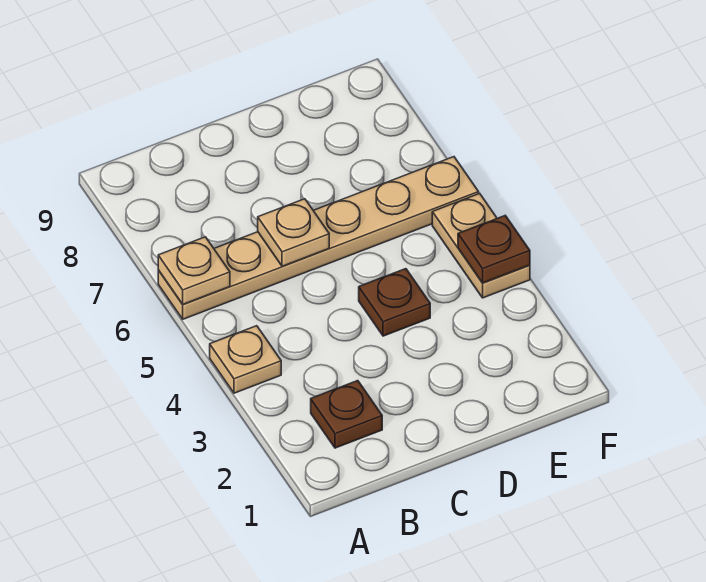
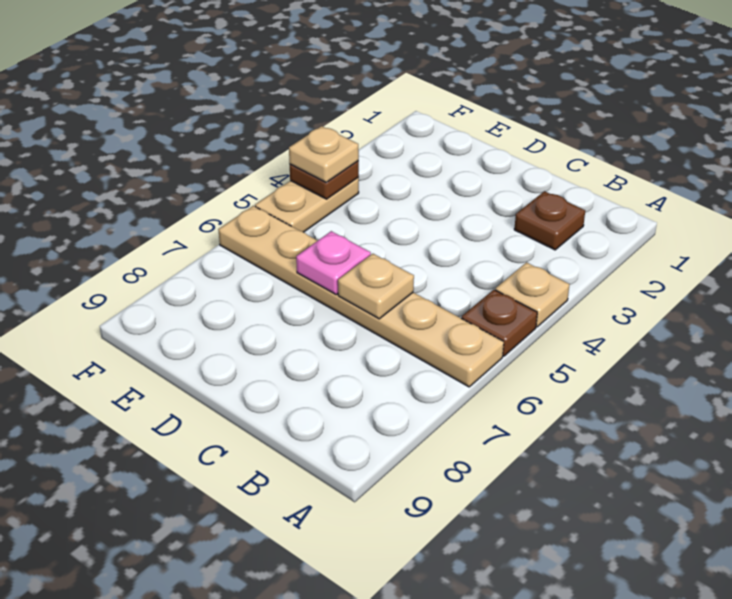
tan 1x1 plate [158,237,230,304] -> tan 1x1 plate moved to [289,126,359,182]
brown 1x1 plate [359,269,430,336] -> brown 1x1 plate moved to [462,290,537,356]
none -> pink 1x1 plate [296,231,371,295]

